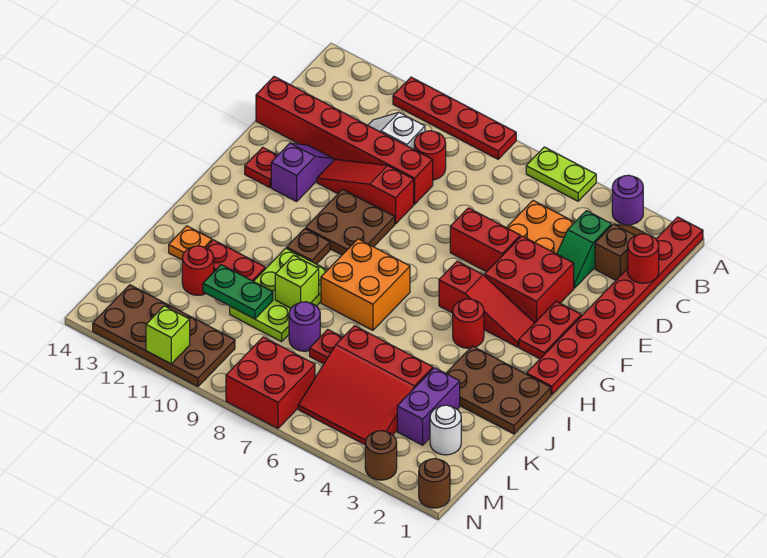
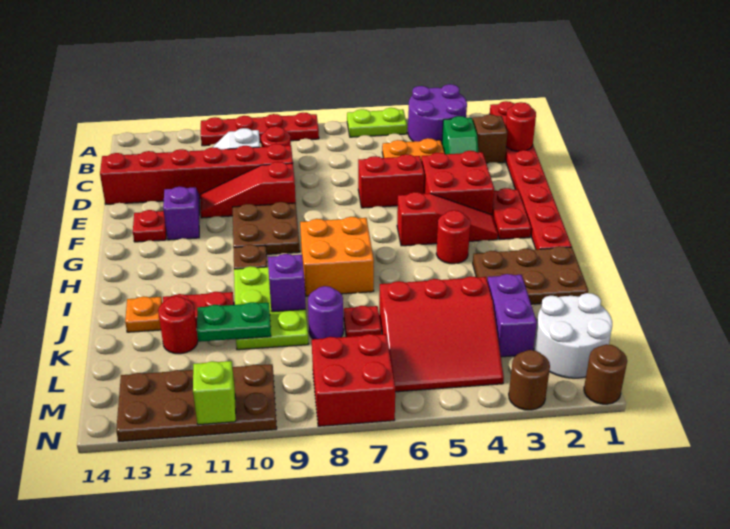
purple 1x1 round brick [612,175,643,225] -> purple 2x2 round brick [408,84,467,143]
lime 1x1 brick [275,255,319,308] -> purple 1x1 brick [268,254,306,312]
white 1x1 round brick [430,405,461,455] -> white 2x2 round brick [534,293,612,378]

